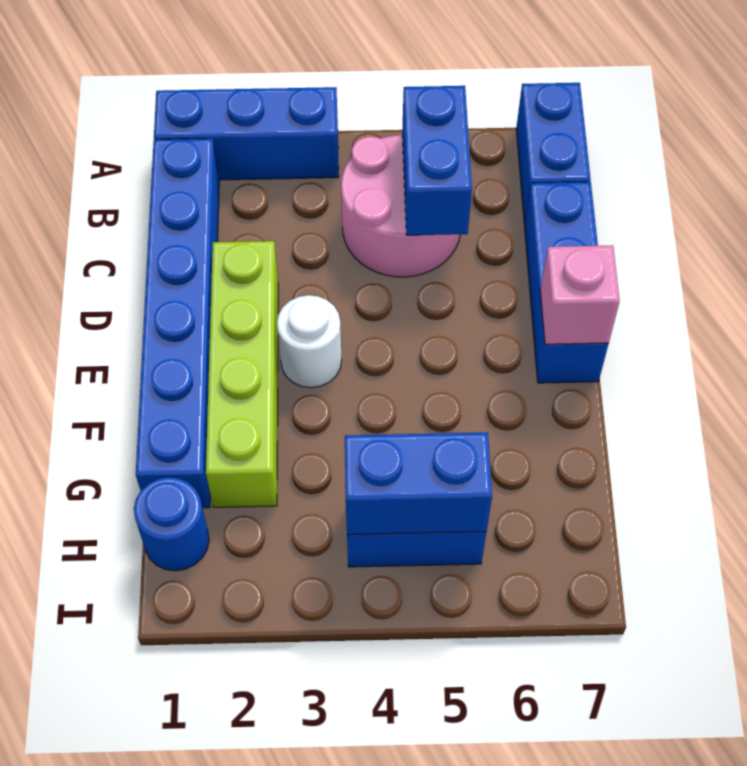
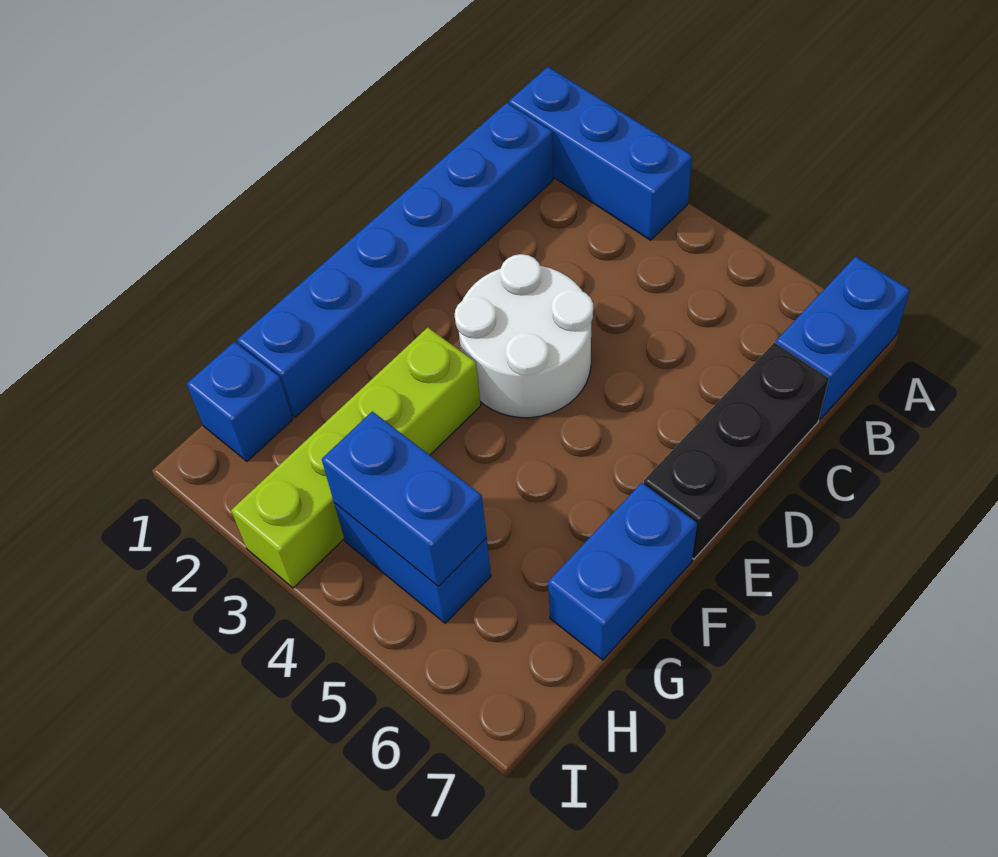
pink 2x2 round brick [341,135,460,277] -> none
blue 1x2 brick [402,86,472,235] -> blue 1x2 brick moved to [548,483,697,660]
blue 1x3 brick [525,182,609,383] -> black 1x3 brick [644,343,829,559]
lime 1x4 brick [206,241,278,507] -> lime 1x4 brick moved to [231,327,481,588]
white 1x1 round brick [277,295,342,388] -> white 2x2 round brick [455,254,593,418]
pink 1x1 brick [540,245,620,344] -> none
blue 1x1 round brick [134,477,209,571] -> blue 1x1 brick [187,342,293,461]

